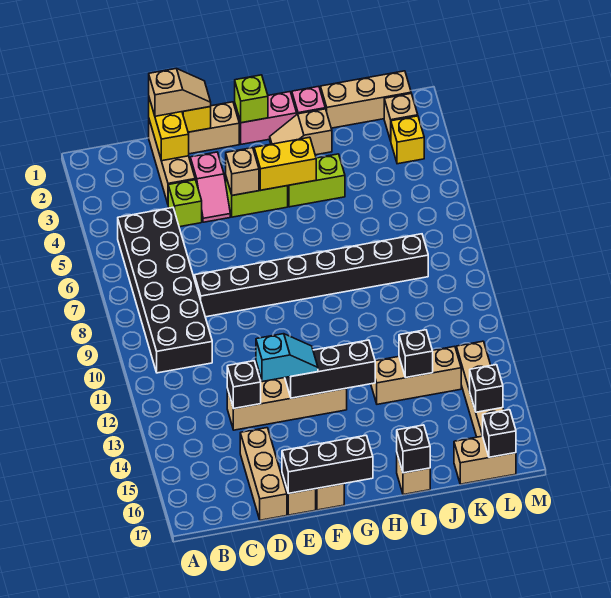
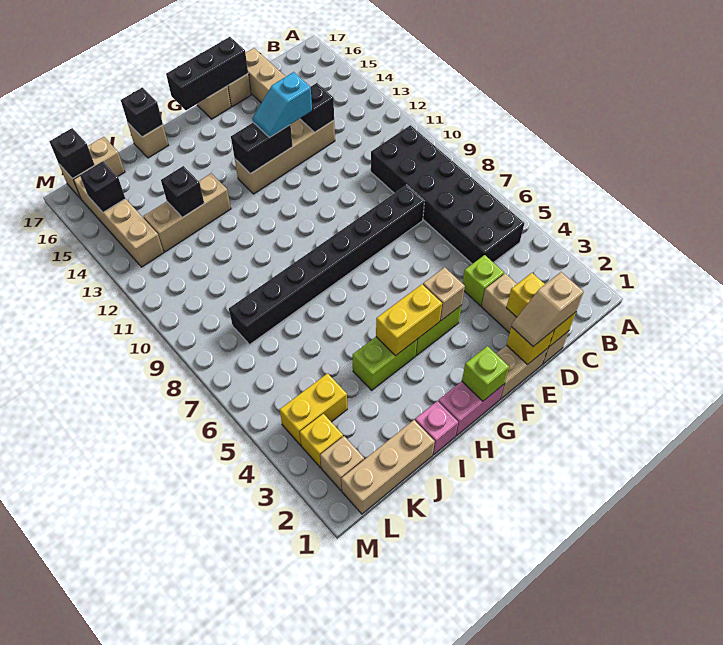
pink 1x2 slope [190,152,230,222] -> none
black 1x3 brick [285,340,375,398] -> black 1x2 brick [231,123,293,174]
tan 1x2 slope [270,109,332,155] -> none
none -> yellow 1x2 brick [280,373,347,445]

